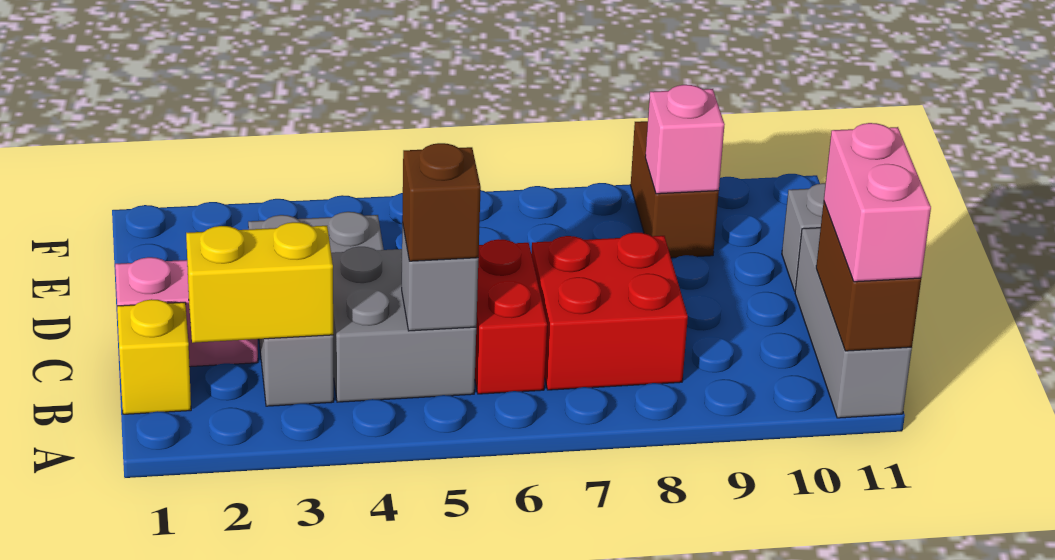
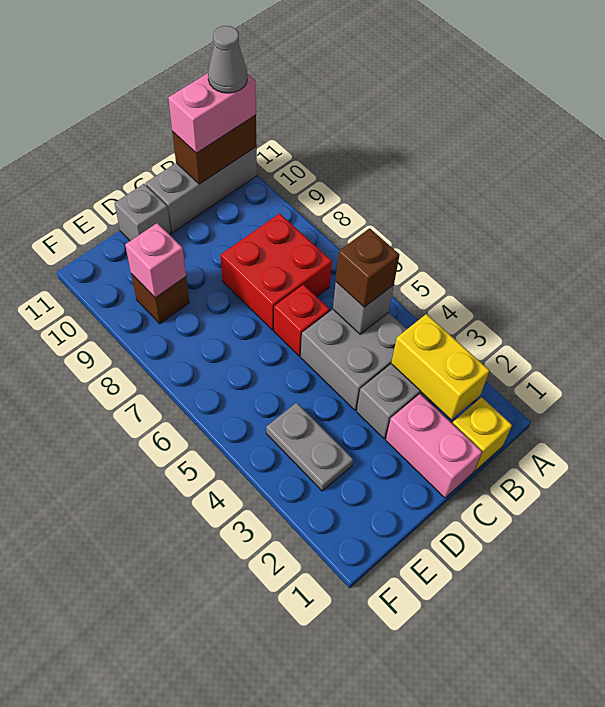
none -> grey 1x1 cone [208,26,247,93]
red 1x2 brick [475,239,547,394] -> red 1x1 brick [274,284,330,356]
brown 1x2 brick [631,121,719,258] -> brown 1x1 brick [131,274,189,324]

